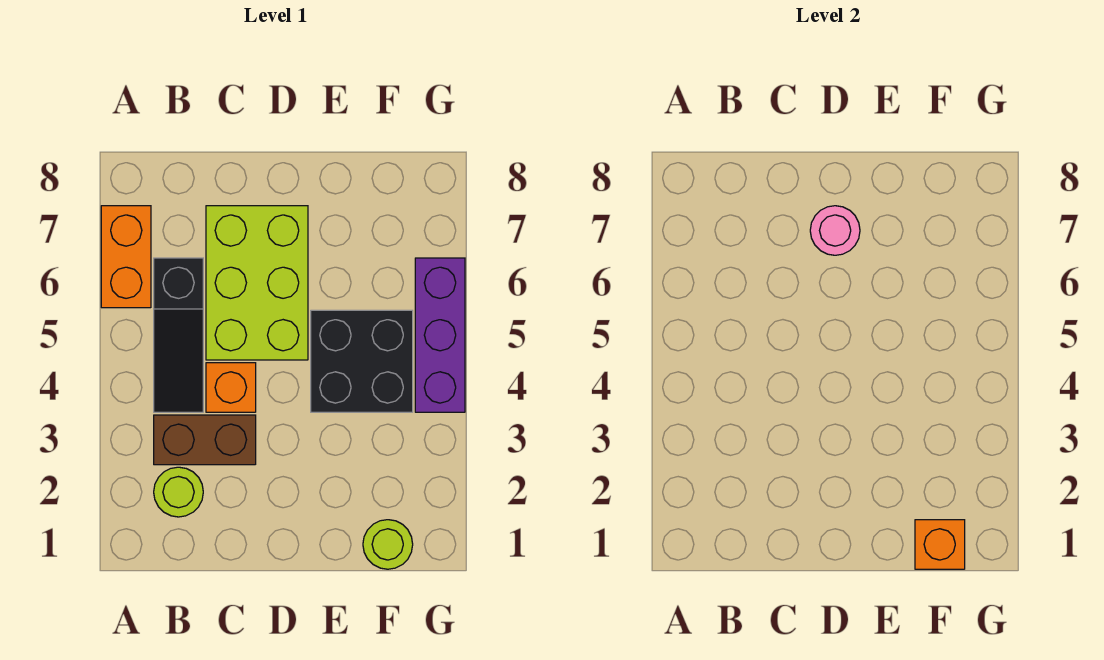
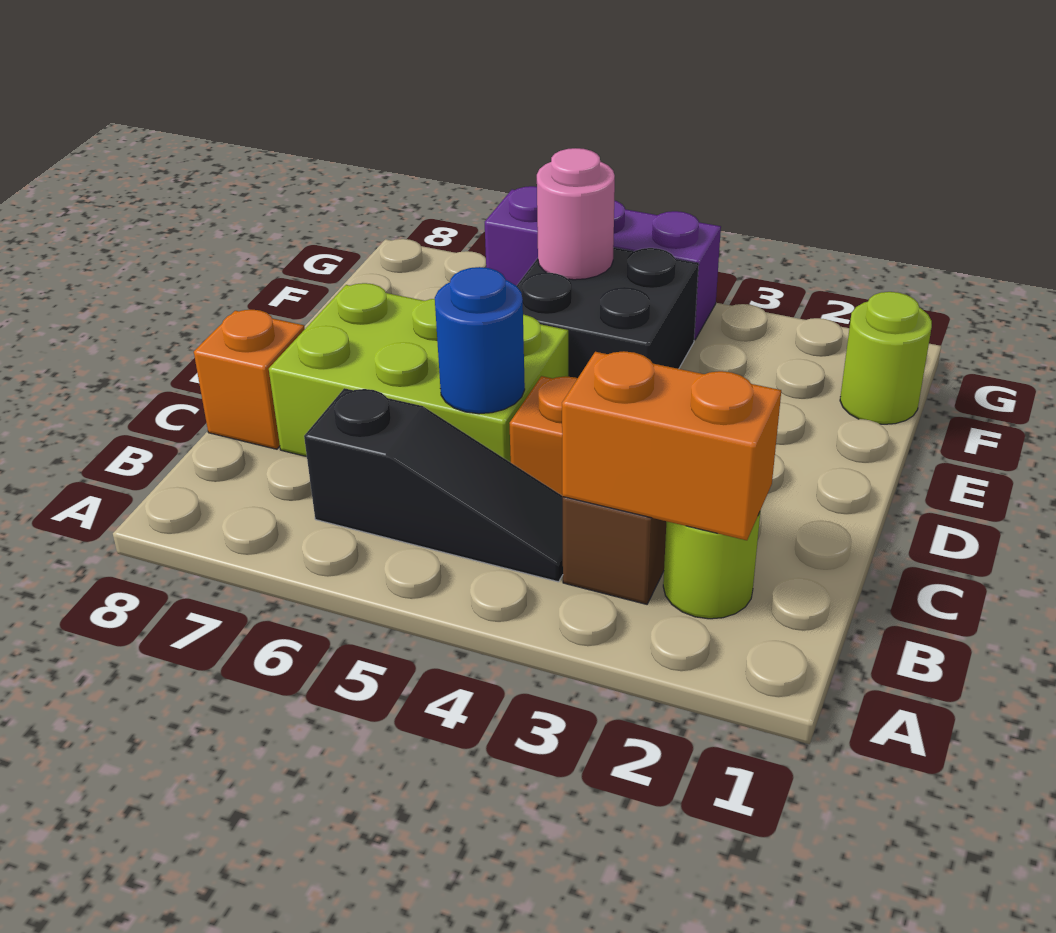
orange 1x2 brick [101,206,151,308] -> orange 1x2 brick moved to [562,351,781,540]
none -> blue 1x1 round brick [435,267,525,414]
pink 1x1 round brick [810,206,860,255] -> pink 1x1 round brick moved to [537,148,615,280]
orange 1x1 brick [915,520,965,569] -> orange 1x1 brick moved to [194,310,305,449]

